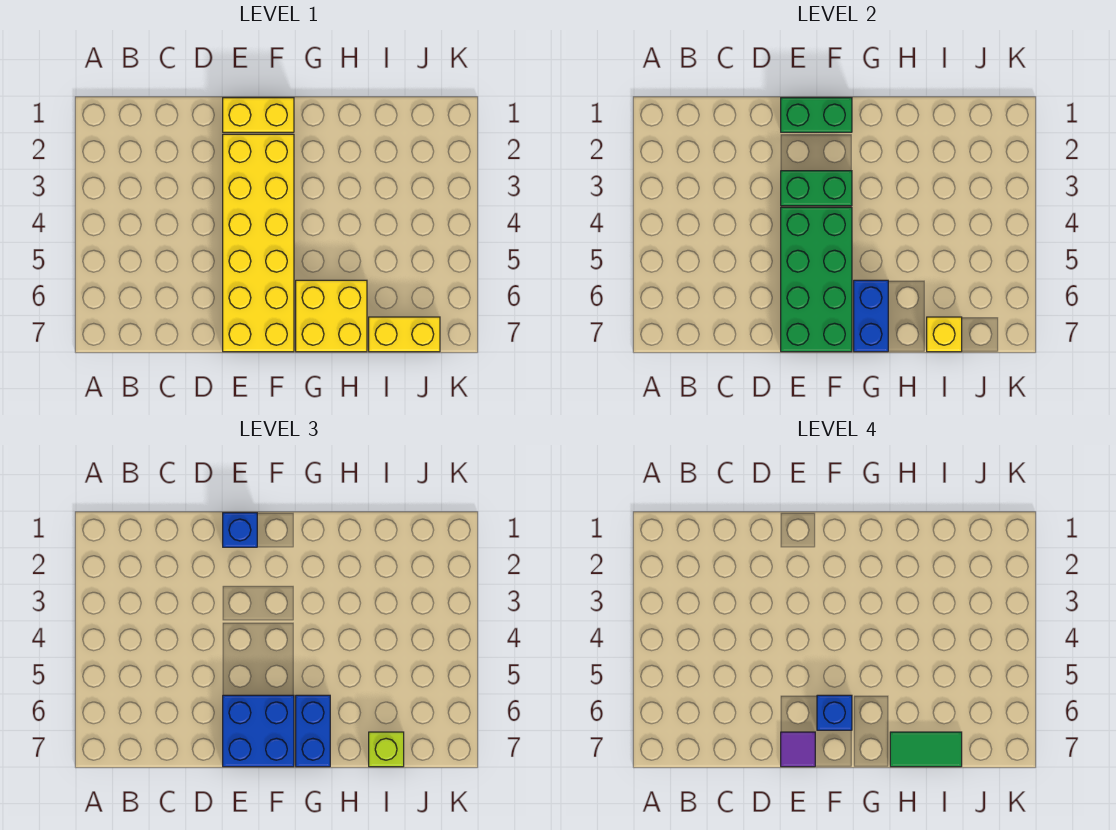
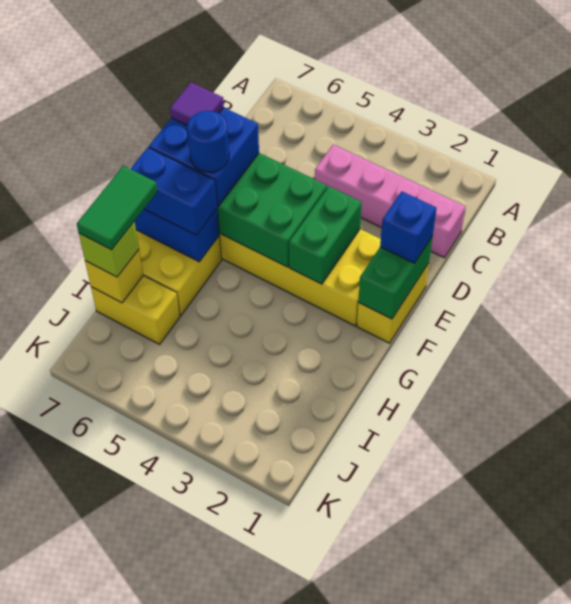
none -> pink 1x4 brick [315,145,465,258]
blue 1x1 brick [817,695,852,730] -> blue 1x1 round brick [187,111,229,172]
yellow 1x2 brick [369,317,440,352] -> yellow 1x2 brick turned to [91,275,180,344]

